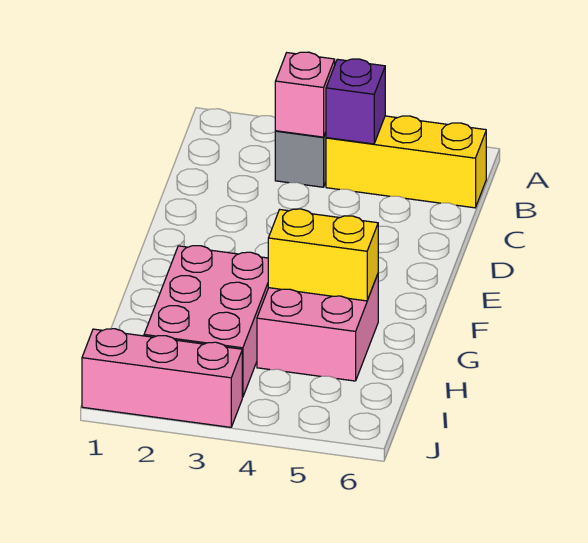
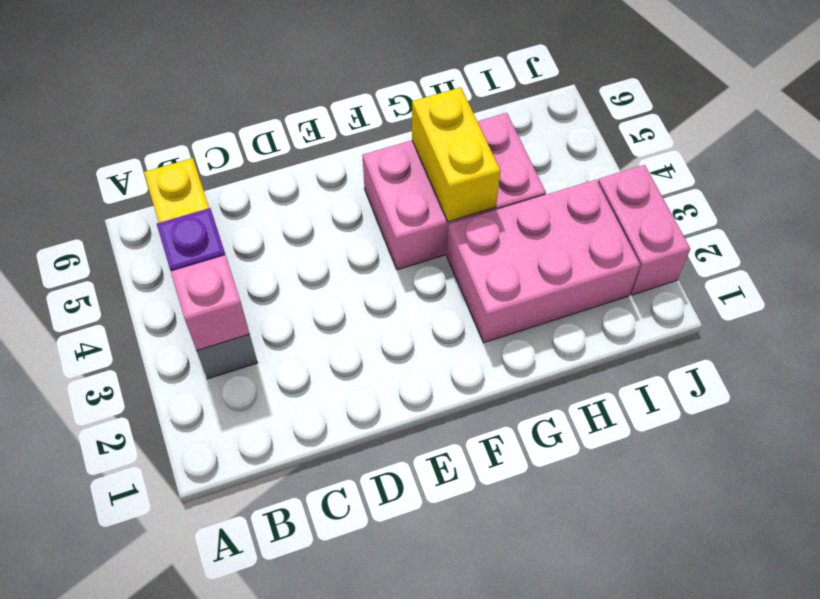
pink 2x2 brick [257,274,378,381] -> pink 2x3 brick [362,113,546,270]
pink 1x3 brick [82,329,242,427] -> pink 1x2 brick [598,165,690,295]

